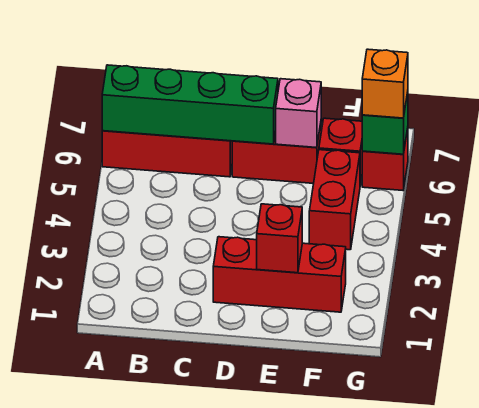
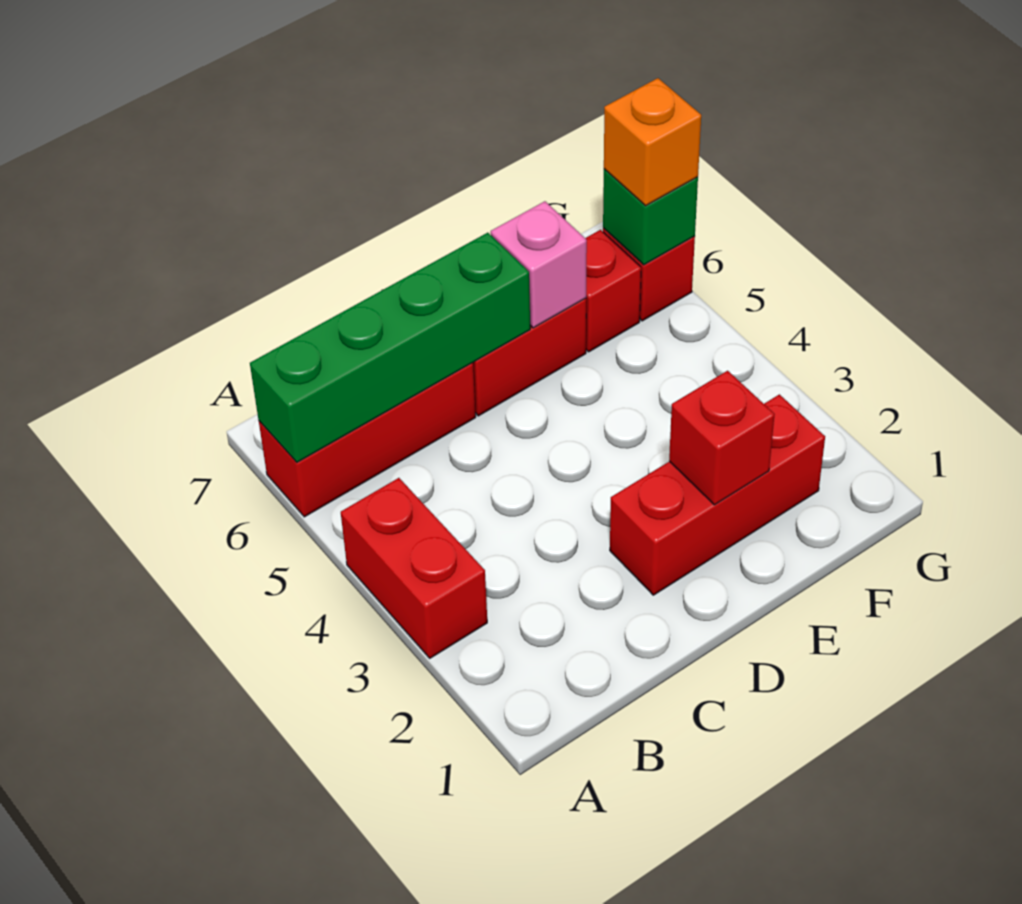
red 1x2 brick [309,150,360,250] -> red 1x2 brick moved to [341,478,487,658]

